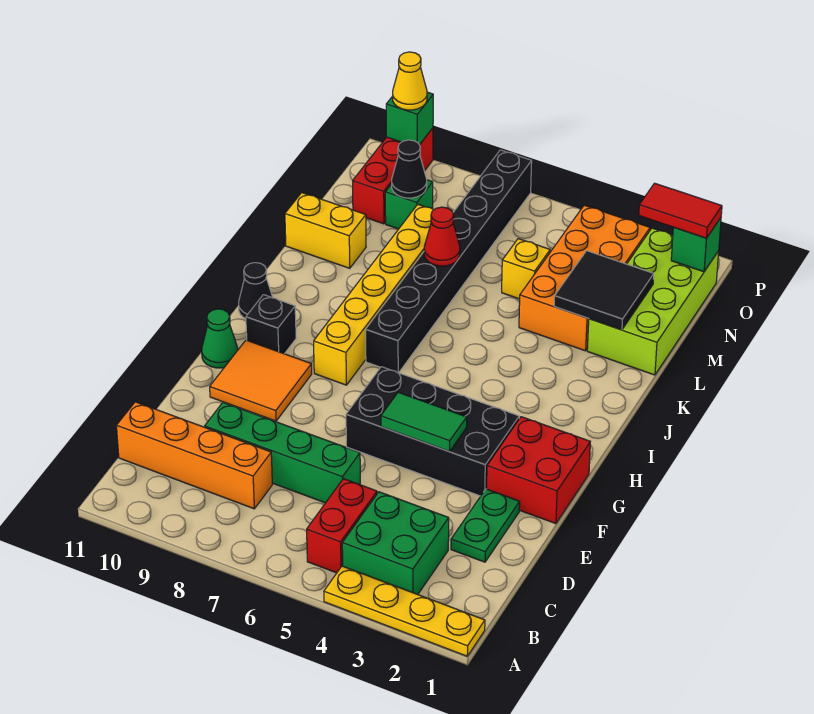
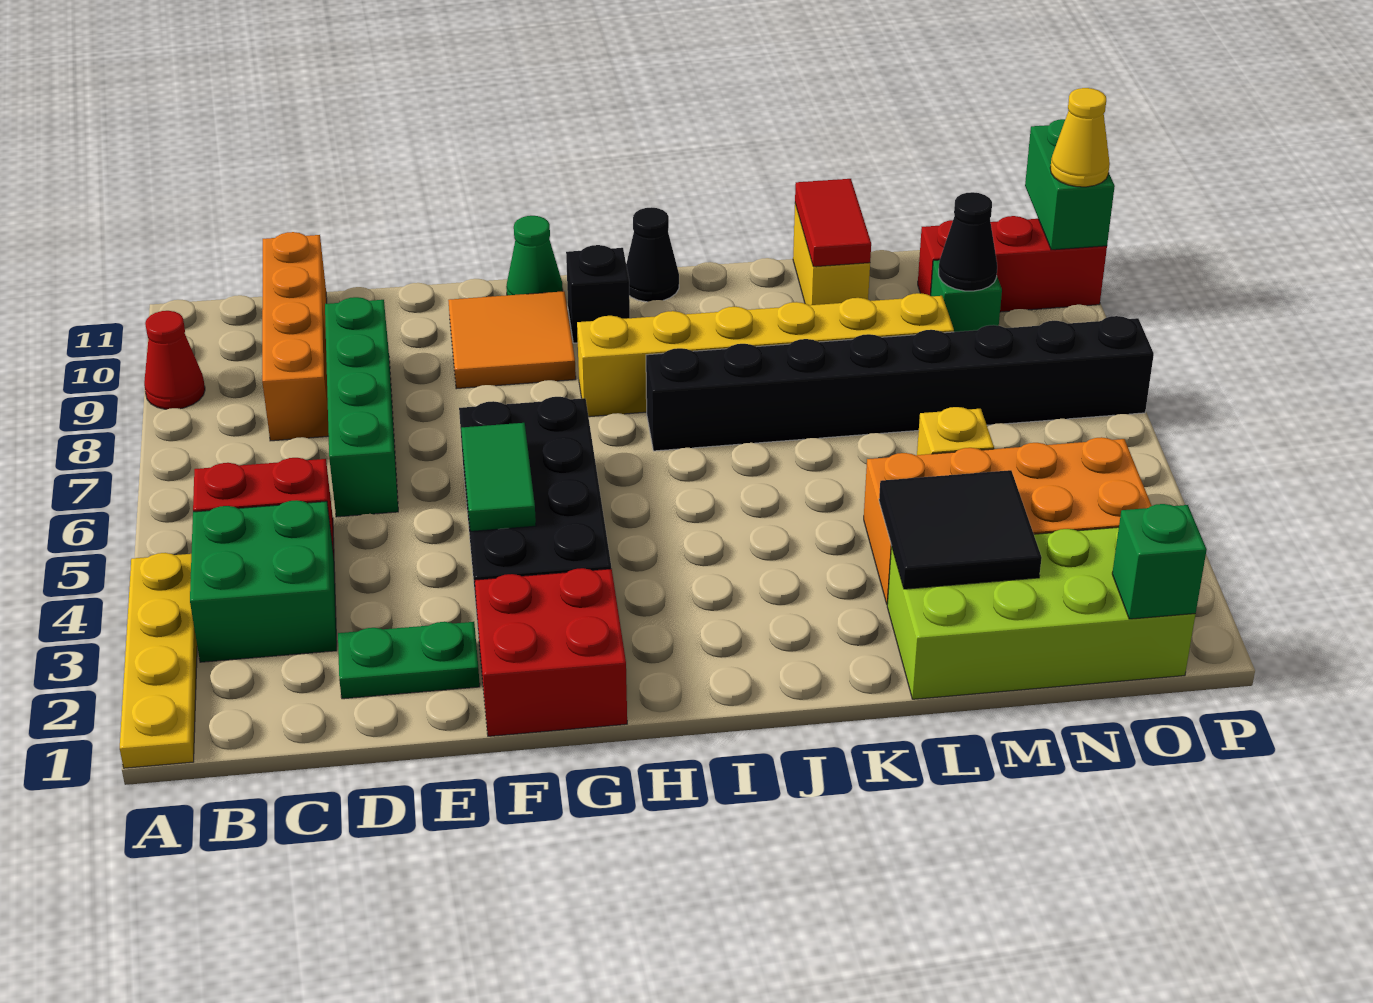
red 1x1 cone [424,207,460,266] -> red 1x1 cone moved to [144,311,205,409]
red 1x2 tile [639,183,722,238] -> red 1x2 tile moved to [795,179,871,267]
green 1x1 brick [386,92,433,145] -> green 1x2 brick [1025,119,1115,250]

